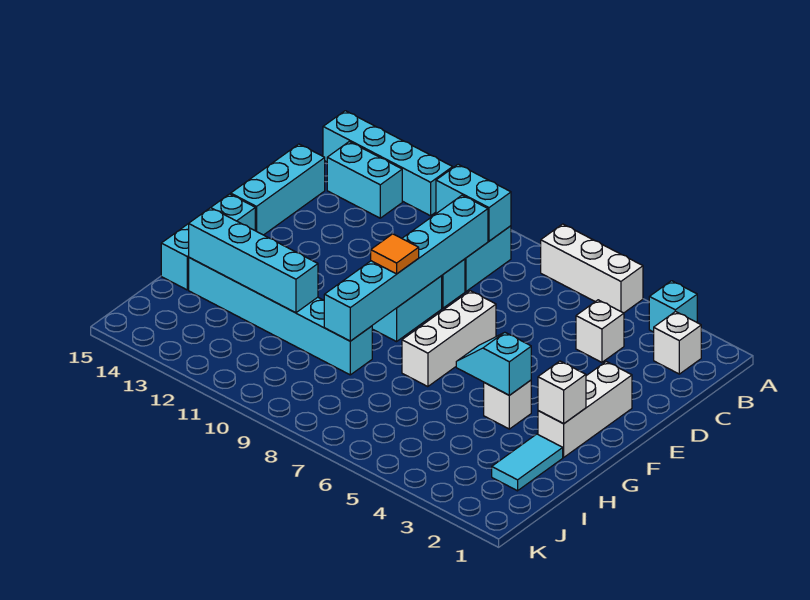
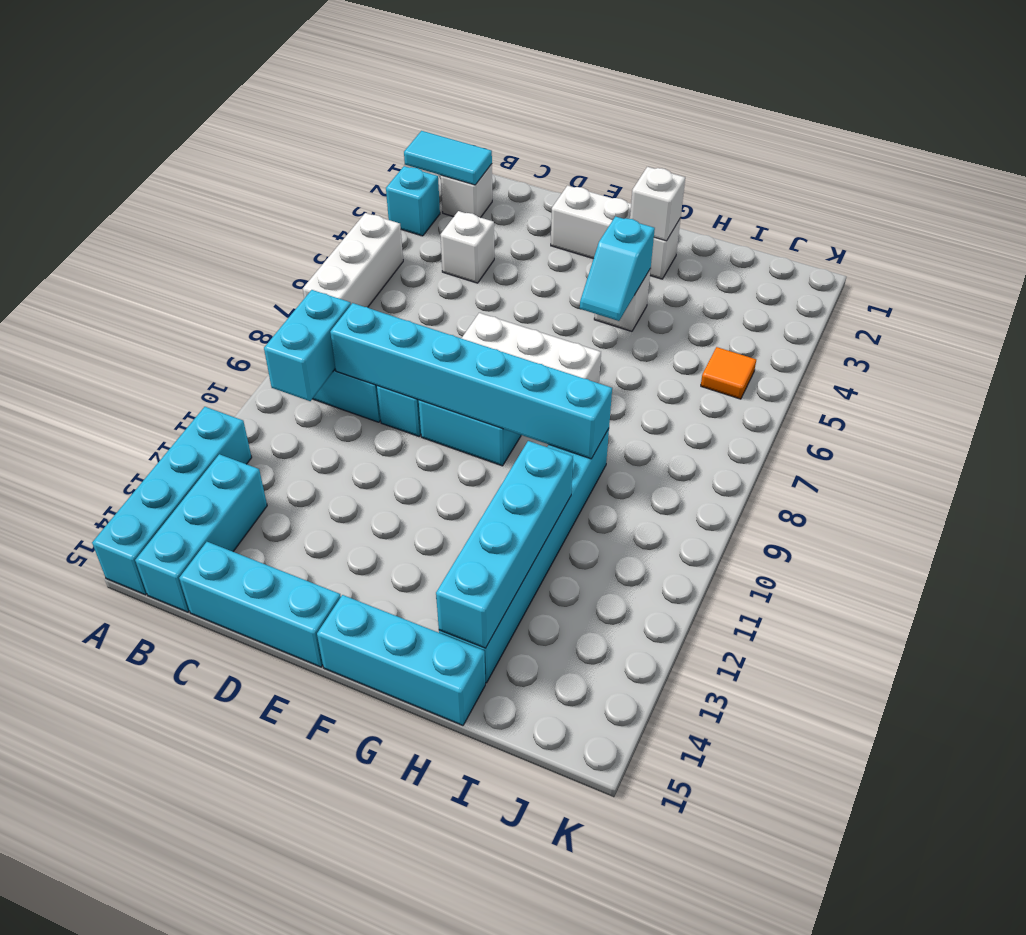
cyan 1x2 brick [327,142,402,218] -> cyan 1x3 brick [135,454,267,612]
orange 1x1 tile [371,234,419,274] -> orange 1x1 tile moved to [701,347,756,399]
cyan 1x2 tile [492,434,563,491] -> cyan 1x2 tile moved to [404,131,492,185]

